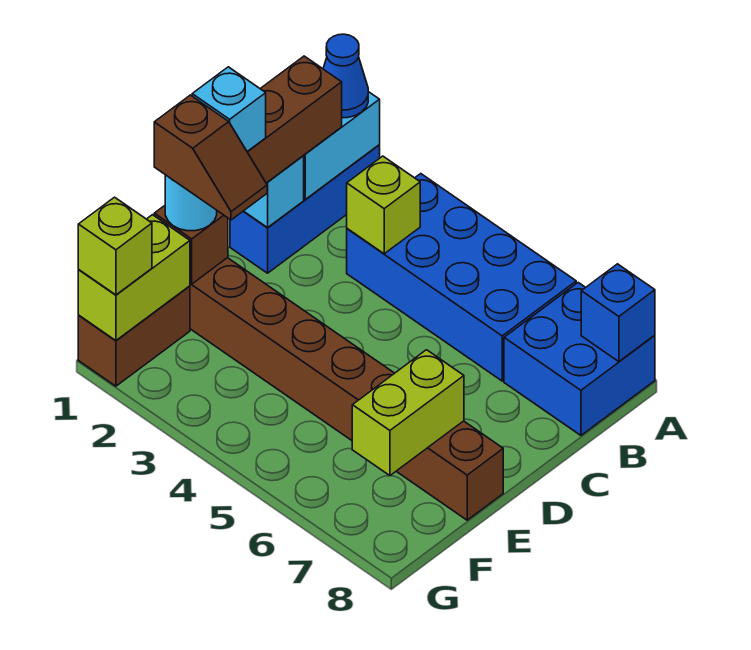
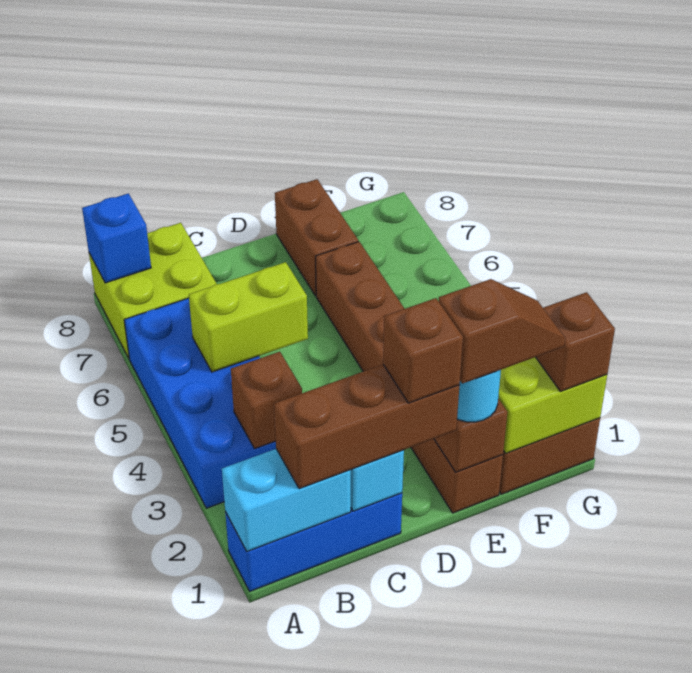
blue 1x1 cone [323,34,368,118] -> none
blue 2x2 brick [504,283,655,435] -> lime 2x2 brick [89,223,217,358]
lime 1x1 brick [347,156,420,254] -> brown 1x1 brick [231,352,302,449]
cyan 1x1 brick [192,67,266,151] -> brown 1x1 brick [383,298,463,403]
brown 1x2 slope [154,95,267,220] -> brown 1x2 slope turned to [439,279,565,384]
lime 1x2 brick [352,350,464,476] -> lime 1x2 brick moved to [189,262,308,372]
lime 1x1 brick [78,197,152,295] -> brown 1x1 brick [536,292,615,391]

